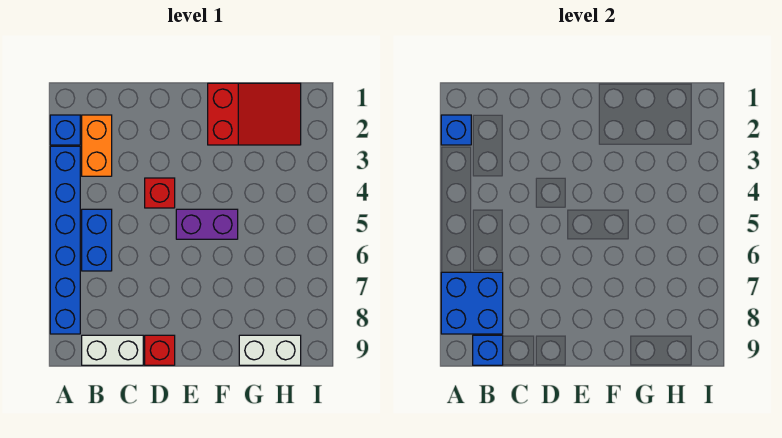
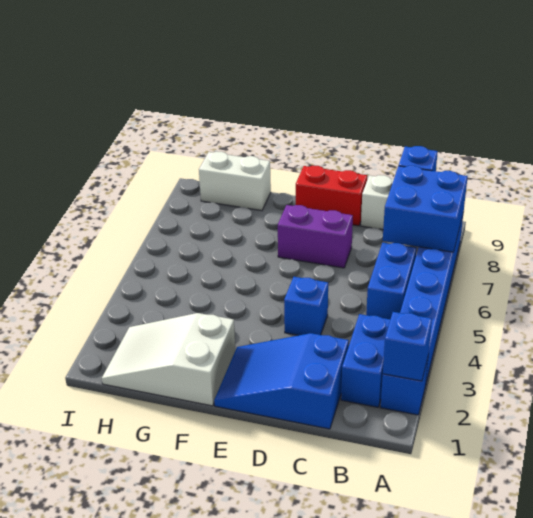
orange 1x2 brick [82,115,112,176] -> blue 1x2 brick [341,314,390,407]
none -> blue 2x3 slope [214,333,349,429]
red 1x1 brick [145,178,175,208] -> blue 1x1 brick [284,277,328,335]
red 1x1 brick [145,335,175,365] -> red 1x2 brick [296,166,367,226]
purple 1x2 brick [176,209,238,239] -> purple 1x2 brick moved to [278,205,353,268]
red 2x3 slope [208,83,301,145] -> white 2x3 slope [102,313,235,406]

